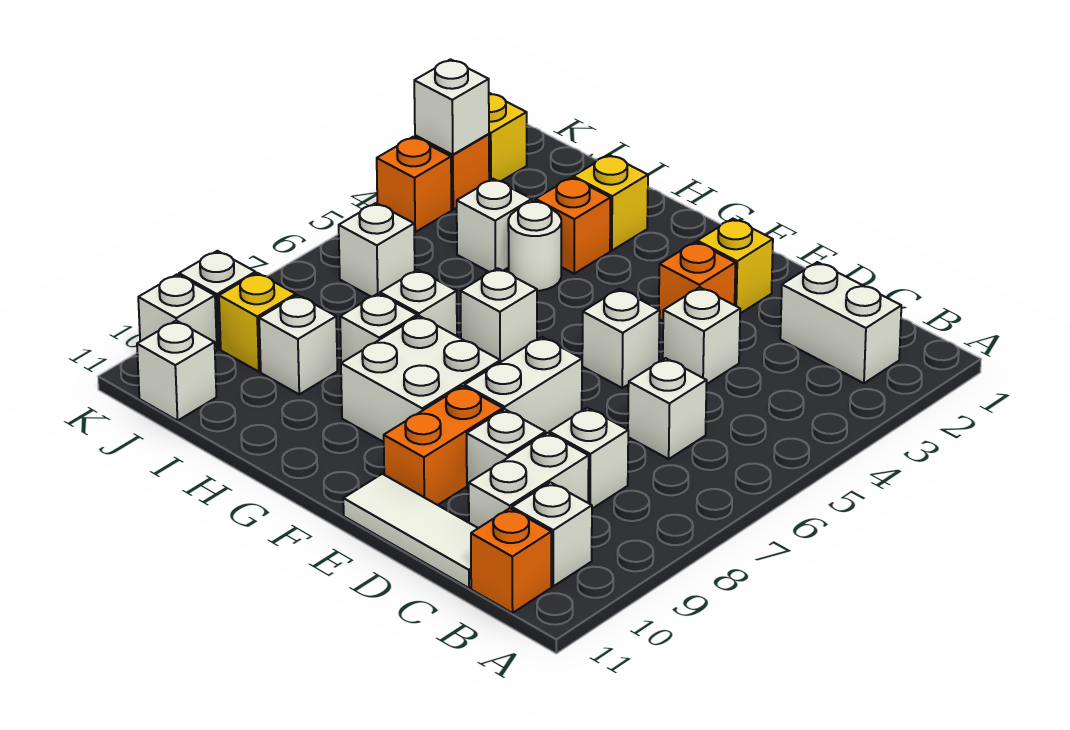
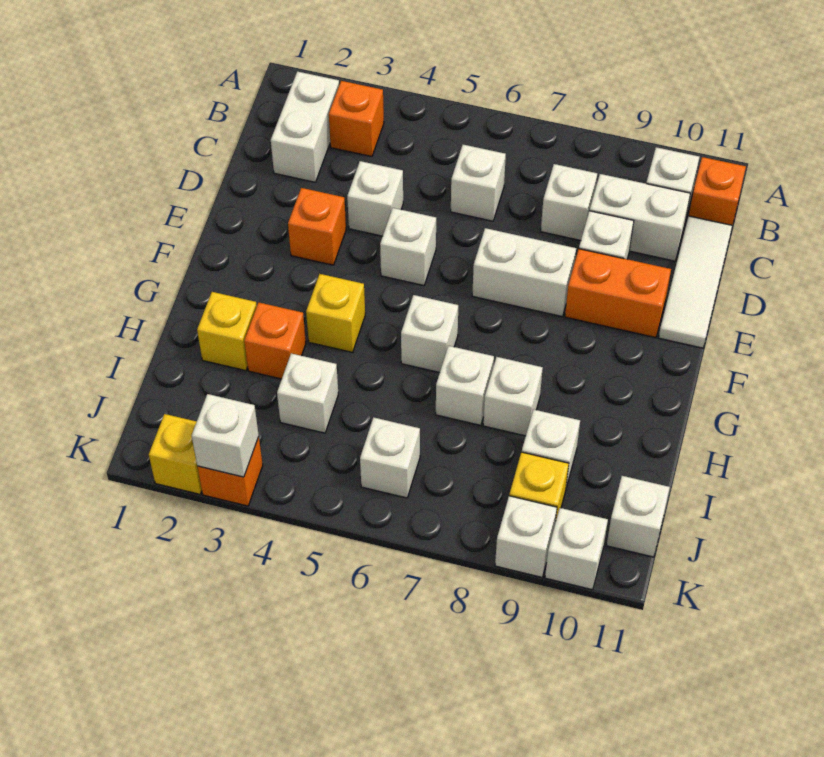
yellow 1x1 brick [697,219,773,313] -> yellow 1x1 brick moved to [306,274,365,352]
white 2x2 brick [341,316,500,442] -> none
white 1x1 round brick [508,202,561,291] -> none
orange 1x1 brick [377,137,452,232] -> orange 1x1 brick moved to [329,81,384,157]

